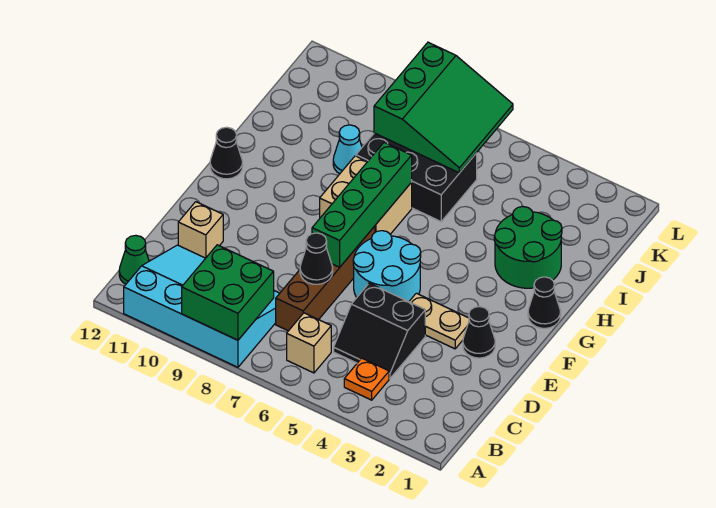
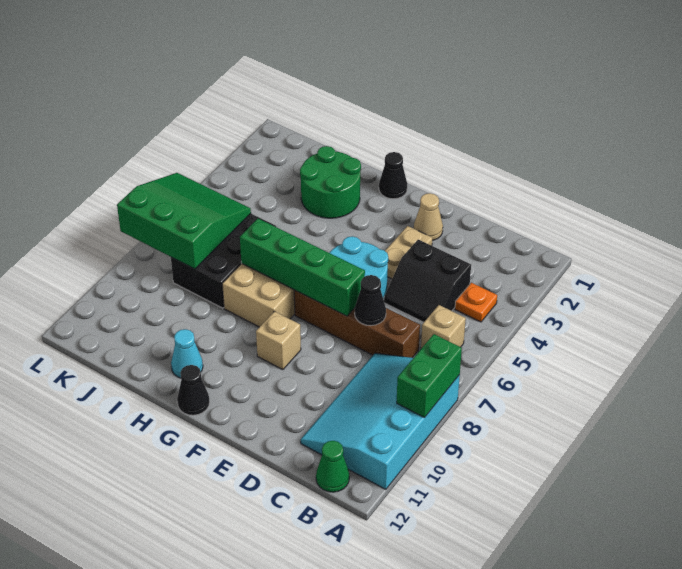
green 2x2 brick [182,245,274,340] -> green 1x2 brick [397,334,462,417]
black 2x2 slope [334,283,425,378] -> black 2x2 slope turned to [384,240,471,322]
tan 1x1 brick [178,202,223,258] -> tan 1x1 brick moved to [256,311,301,370]
black 1x1 cone [463,307,495,358] -> tan 1x1 cone [414,193,443,240]
cyan 1x1 cone [333,125,362,174] -> cyan 1x1 cone moved to [171,329,203,378]

